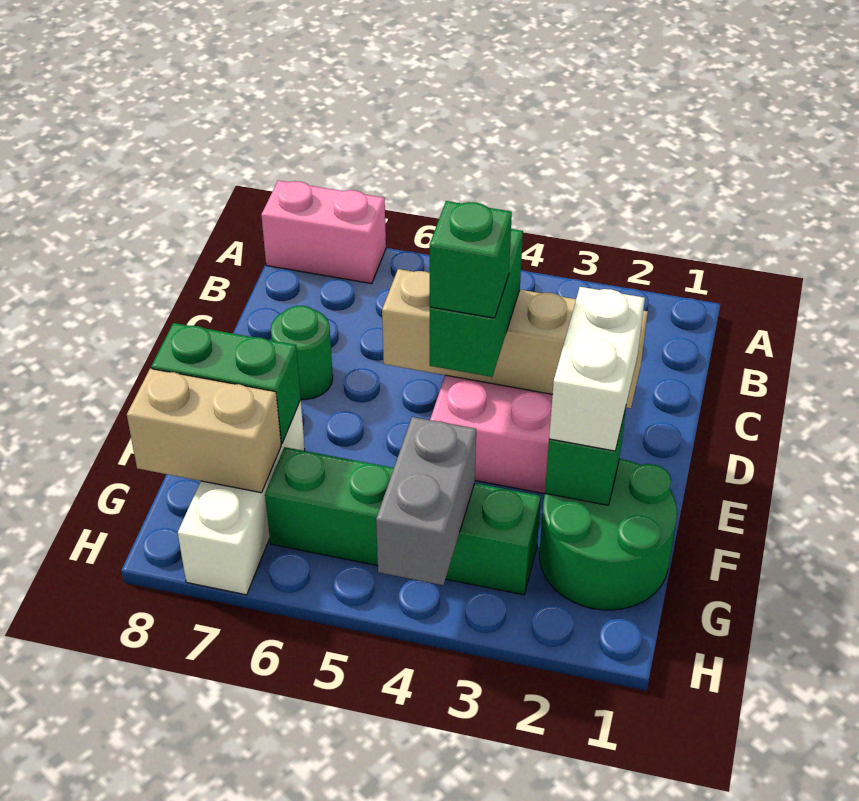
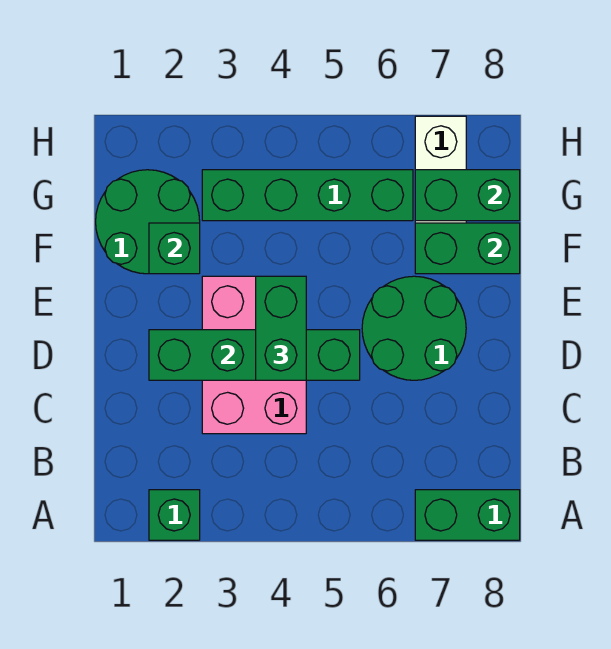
pink 1x2 brick [261,180,386,284] -> green 1x2 brick [415,490,520,540]
tan 1x4 brick [382,269,648,408] -> green 1x4 brick [149,330,360,380]
green 1x1 round brick [271,306,333,400] -> green 2x2 round brick [362,276,466,380]
white 1x2 brick [549,287,645,451] -> none
green 1x1 brick [430,201,512,318] -> green 1x1 brick moved to [149,490,200,540]
grey 1x2 brick [376,417,476,585] -> none
tan 1x2 brick [127,369,281,493] -> green 1x2 brick [415,170,520,221]

